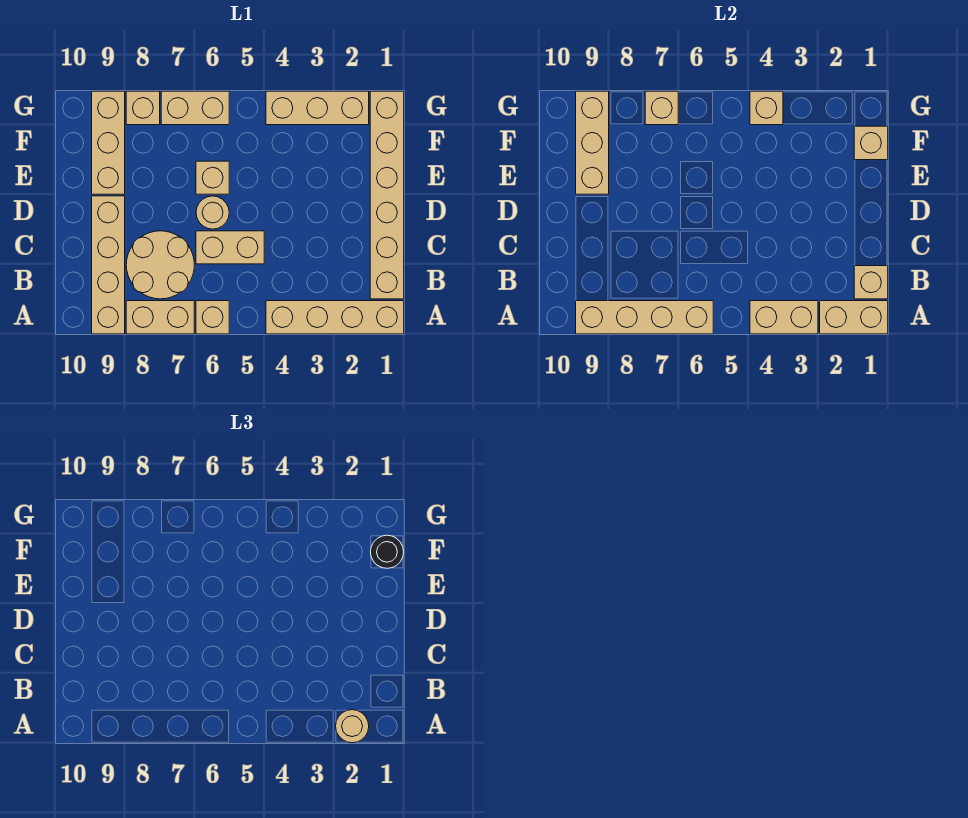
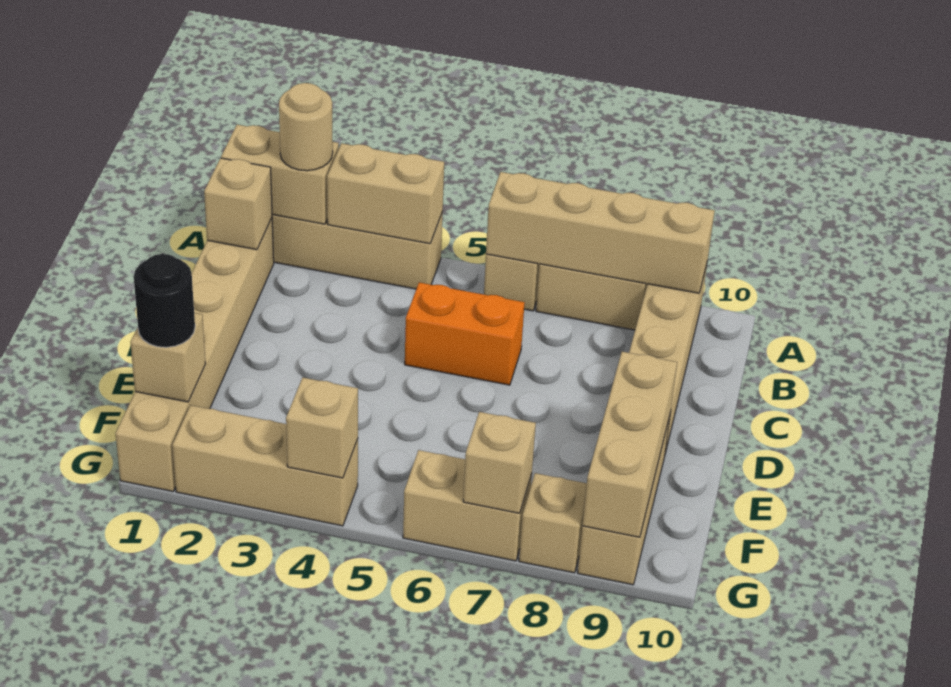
tan 2x2 round brick [126,231,194,299] -> none
tan 1x2 brick [196,231,264,264] -> orange 1x2 brick [405,282,525,385]
tan 1x1 round brick [196,196,229,229] -> none
tan 1x1 brick [196,161,229,194] -> none

